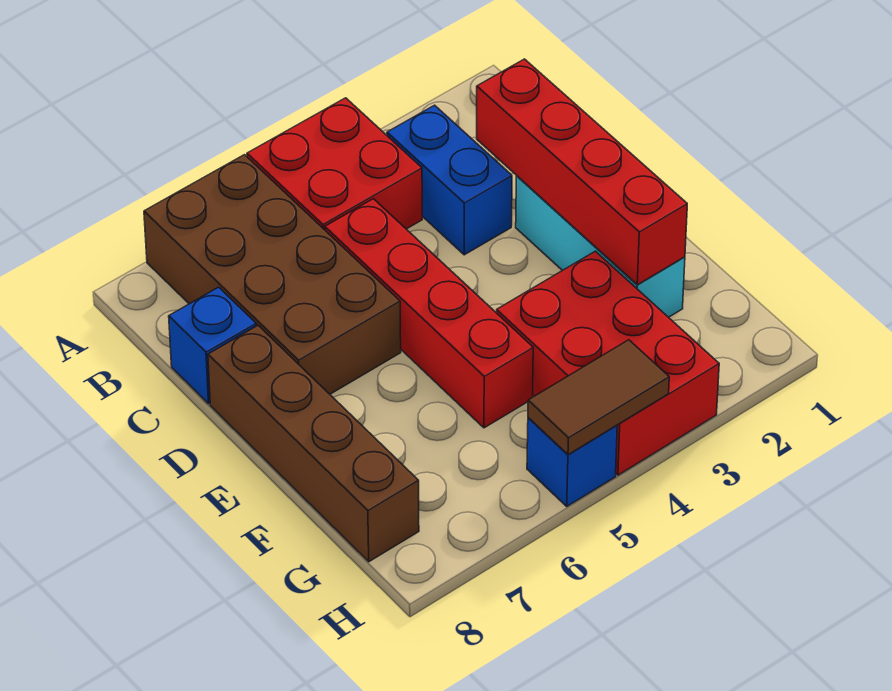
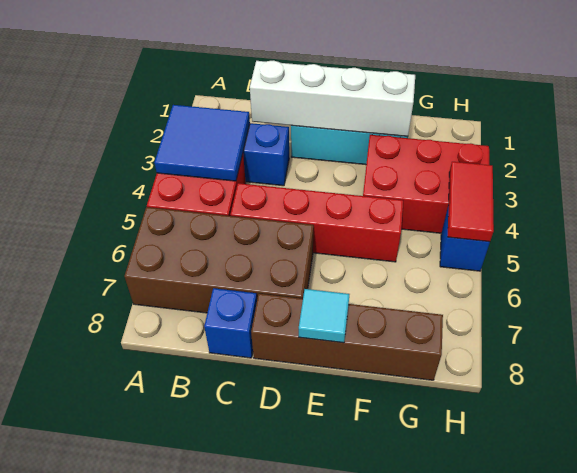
none -> blue 2x2 tile [154,105,250,181]
red 1x4 brick [477,59,687,285] -> white 1x4 brick [250,60,415,136]
none -> cyan 1x1 tile [299,289,350,343]
brown 1x2 tile [528,340,669,455] -> red 1x2 tile [448,162,494,242]

